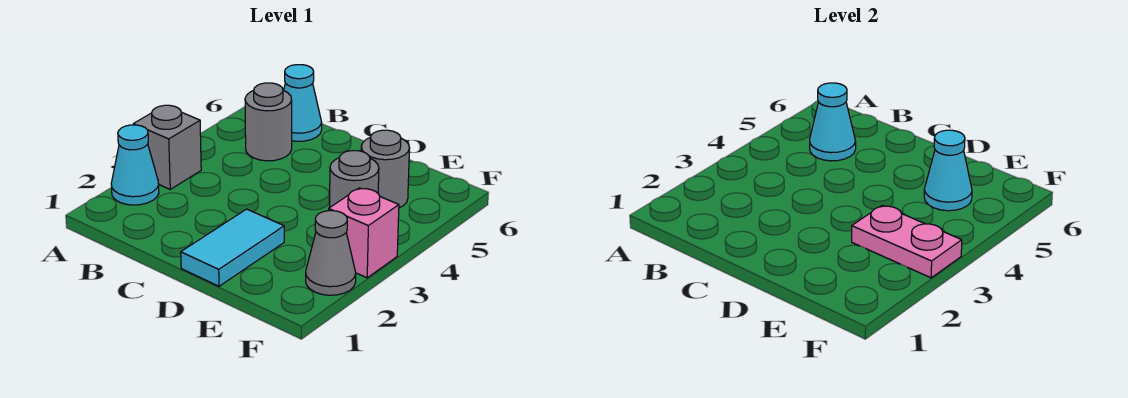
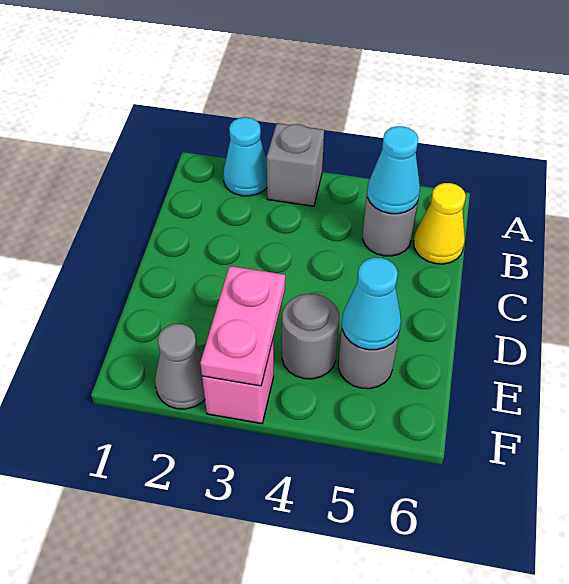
cyan 1x1 cone [284,65,322,141] -> yellow 1x1 cone [414,183,466,264]
cyan 1x2 tile [181,209,284,286] -> none

